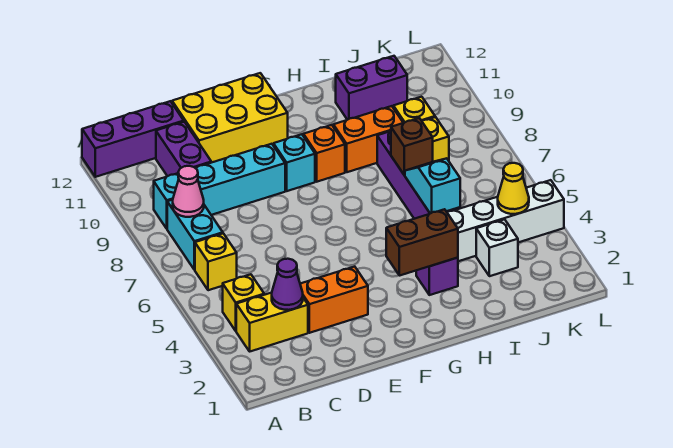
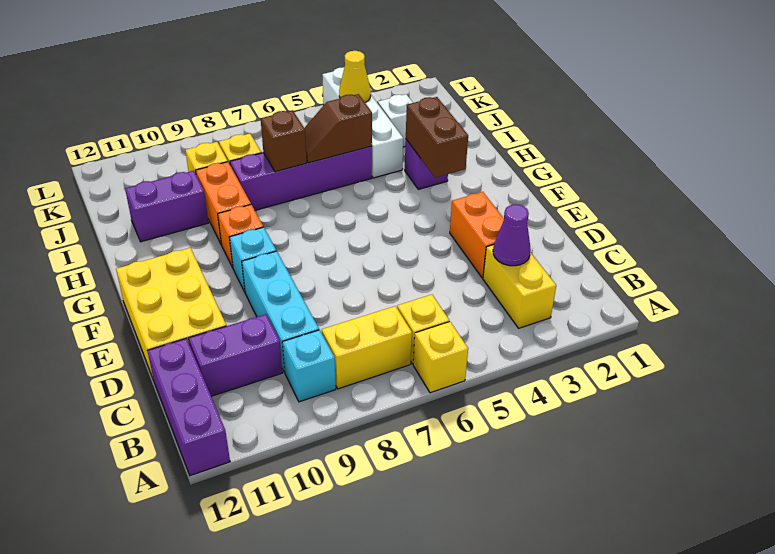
yellow 1x1 brick [223,274,264,331] -> yellow 1x1 brick moved to [413,322,468,393]
cyan 1x2 brick [167,200,223,270] -> yellow 1x2 brick [322,306,412,389]
pink 1x1 cone [173,166,204,217] -> none
cyan 1x2 slope [405,158,460,214] -> brown 1x2 slope [305,94,372,163]
purple 1x2 brick [336,56,407,120] -> purple 1x2 brick turned to [125,171,208,242]

